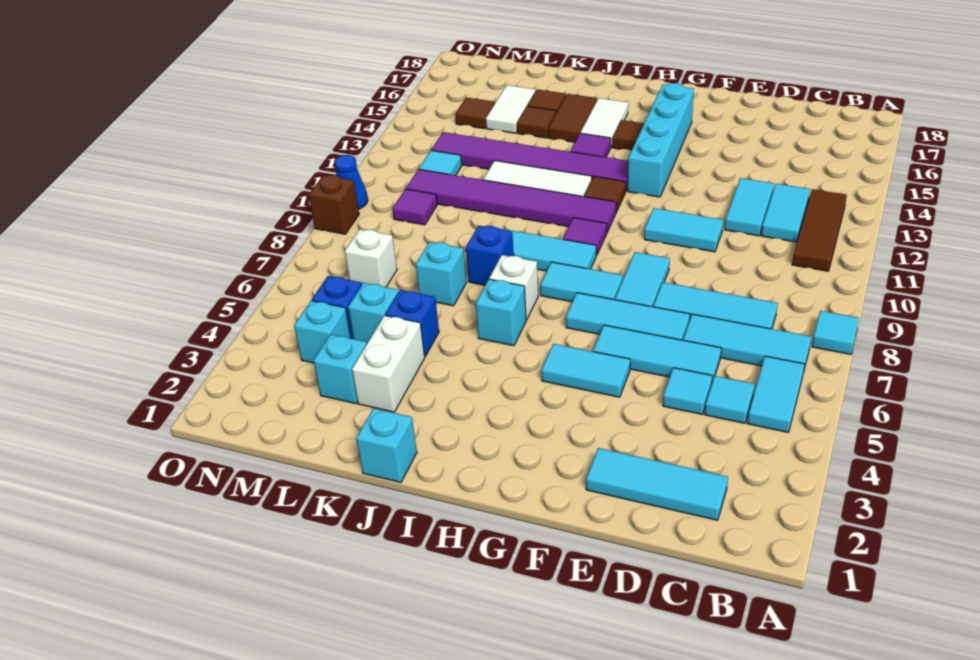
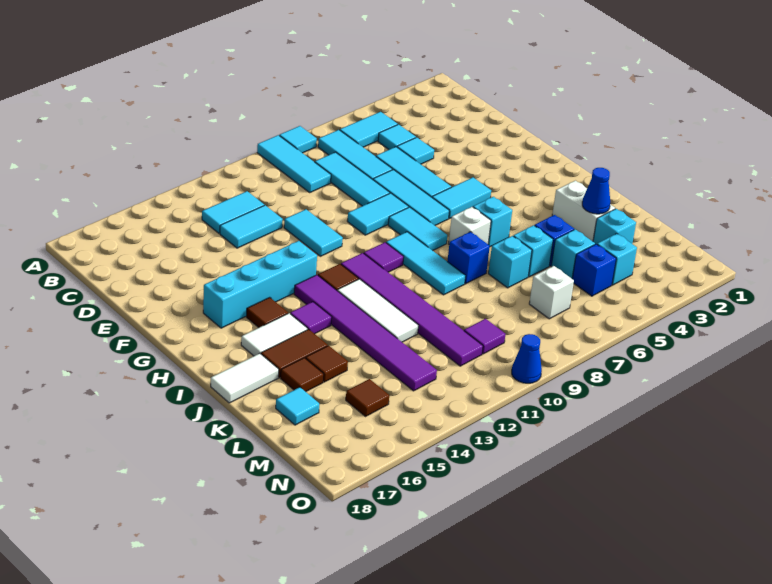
brown 1x3 tile [792,189,847,271] -> none
cyan 1x3 tile [586,448,728,520] -> cyan 1x3 tile moved to [257,135,331,192]
cyan 1x2 tile [541,344,630,397] -> cyan 1x2 tile turned to [432,177,491,219]
cyan 1x1 brick [356,408,417,482] -> cyan 1x1 brick moved to [513,225,553,277]
white 1x2 brick [352,316,425,412] -> white 1x2 brick turned to [552,181,615,241]
none -> blue 1x1 cone [582,168,610,214]
white 1x2 tile [486,85,535,133] -> white 1x2 tile moved to [211,353,279,403]
cyan 1x1 tile [419,150,462,175] -> cyan 1x1 tile moved to [276,387,319,425]
brown 1x1 brick [309,175,359,234] -> none

